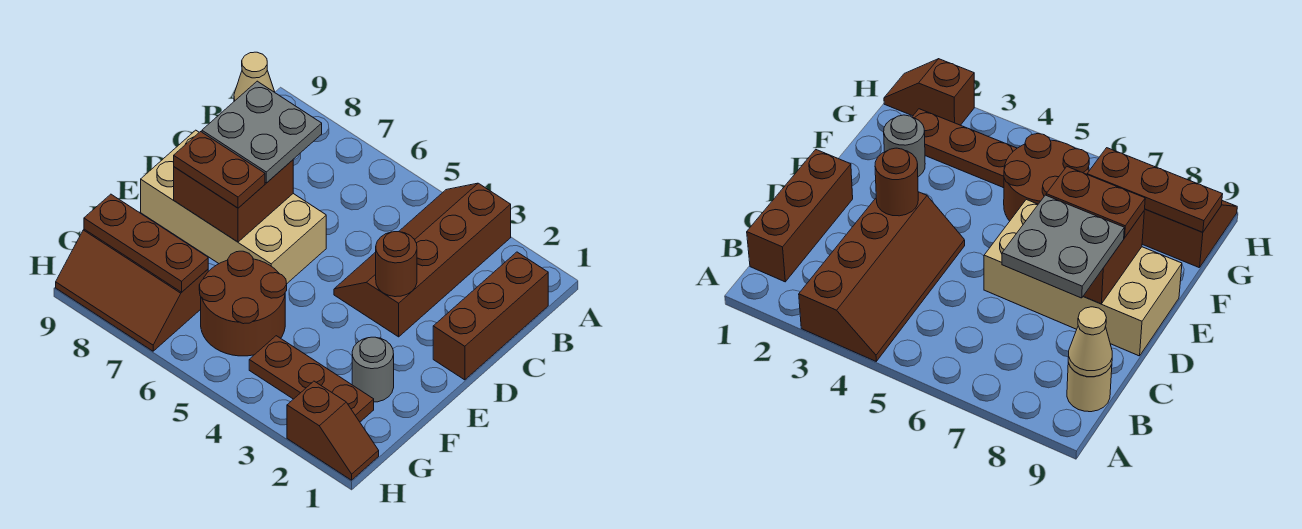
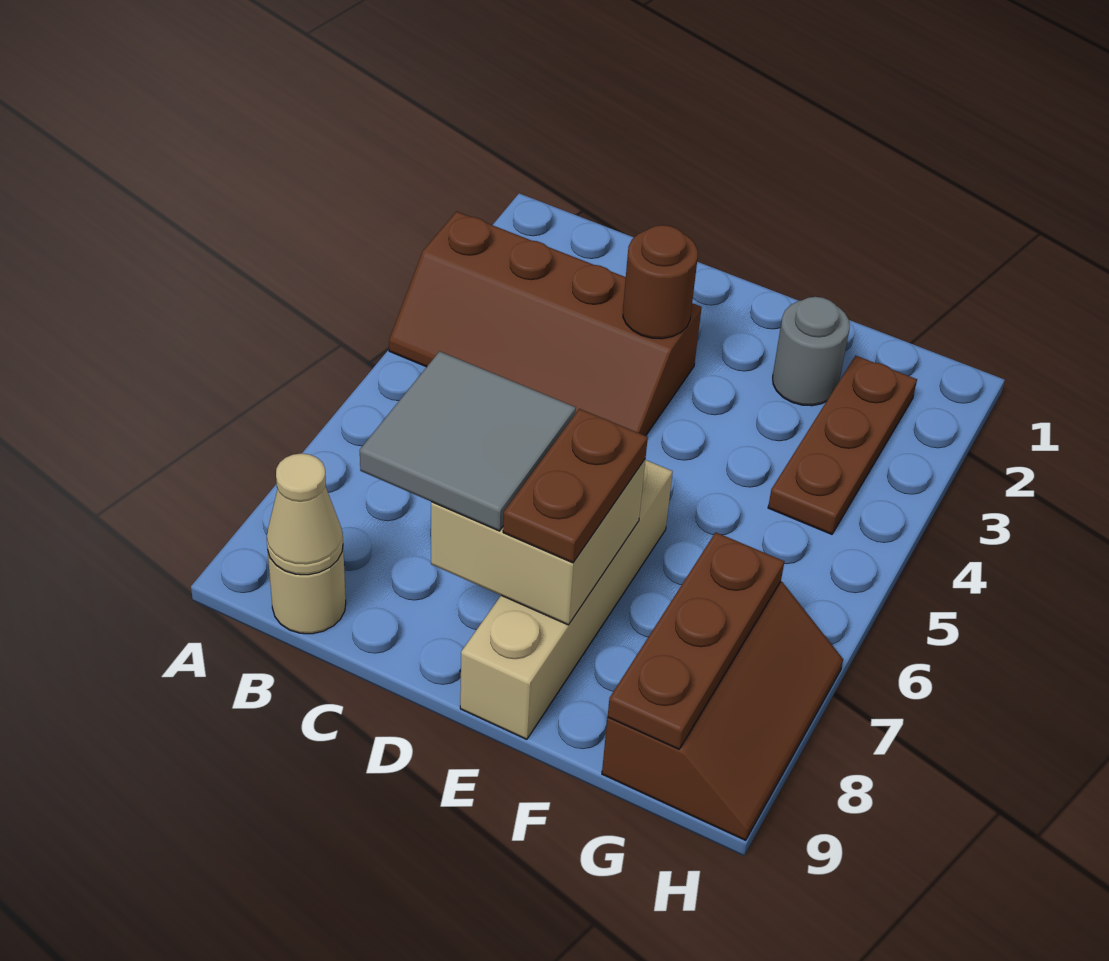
brown 1x3 brick [433,252,548,380] -> none
grey 2x2 plate [202,81,322,183] -> grey 2x2 tile [360,351,576,531]
tan 2x4 brick [141,130,326,284] -> tan 1x4 brick [460,460,673,739]
brown 2x2 brick [174,160,293,242] -> tan 2x2 brick [431,460,645,625]
brown 2x2 round brick [199,251,287,356] -> none
brown 1x2 slope [287,381,379,480] -> none

